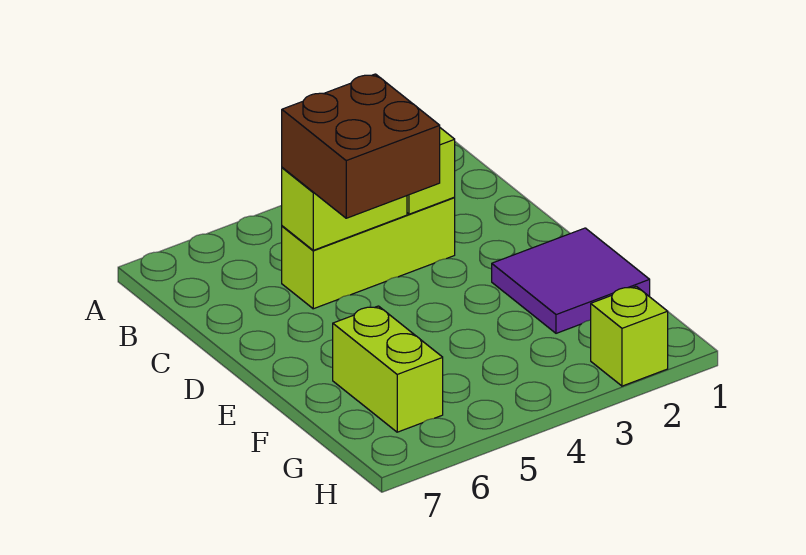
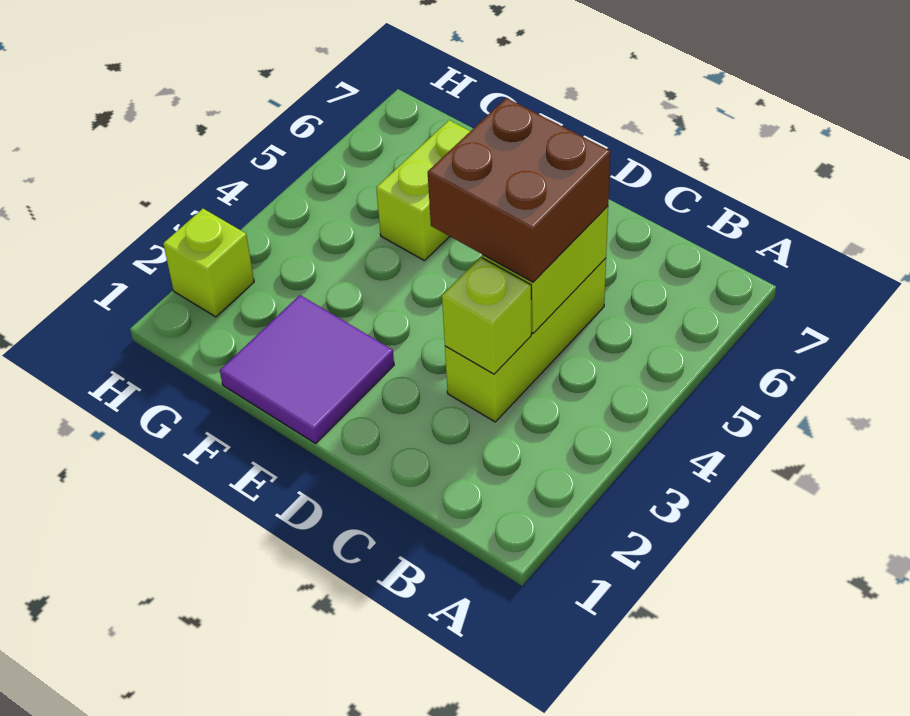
lime 1x2 brick [333,306,443,432] -> lime 1x2 brick turned to [376,120,470,261]

